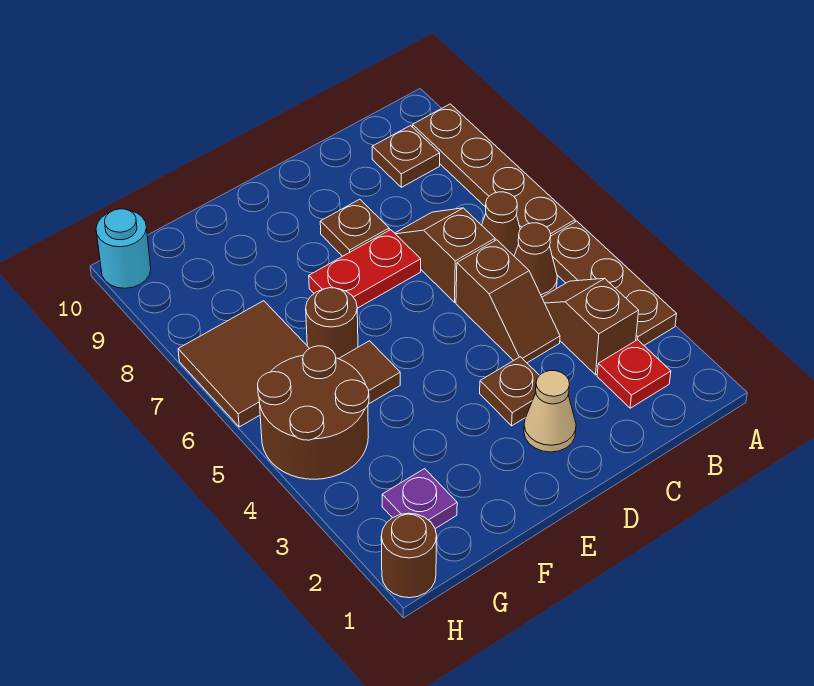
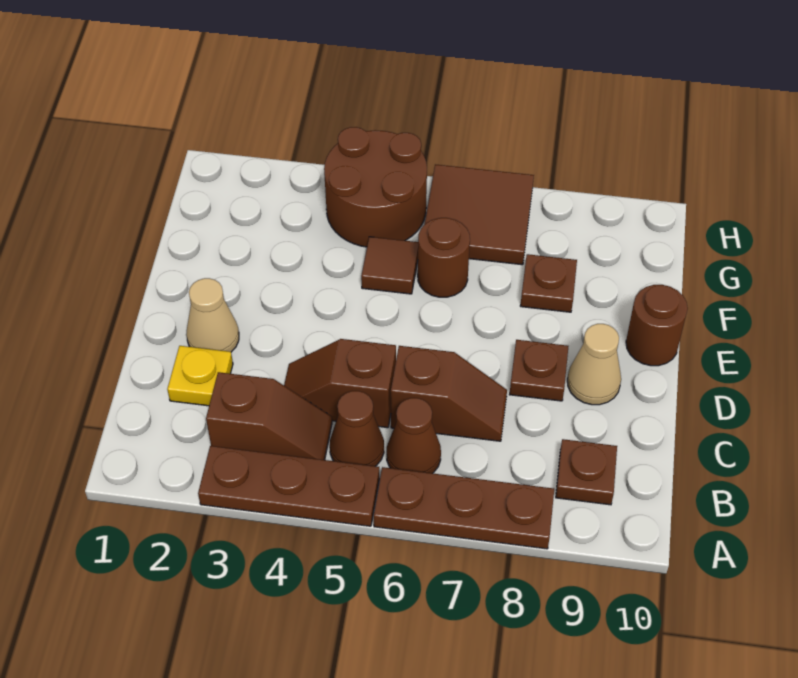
brown 1x4 plate [413,104,575,236] -> brown 1x3 plate [374,467,554,549]
red 1x1 plate [597,340,671,408] -> none
none -> yellow 1x1 plate [167,346,233,406]
brown 1x1 plate [480,357,539,426] -> brown 1x1 plate moved to [520,254,577,312]
red 1x2 plate [309,230,421,308] -> none
none -> tan 1x1 cone [567,324,621,405]
purple 1x1 plate [382,469,457,529] -> none
brown 1x1 round brick [381,513,437,598] -> brown 1x1 round brick moved to [626,285,688,366]
cyan 1x1 round brick [96,209,151,288] -> none

